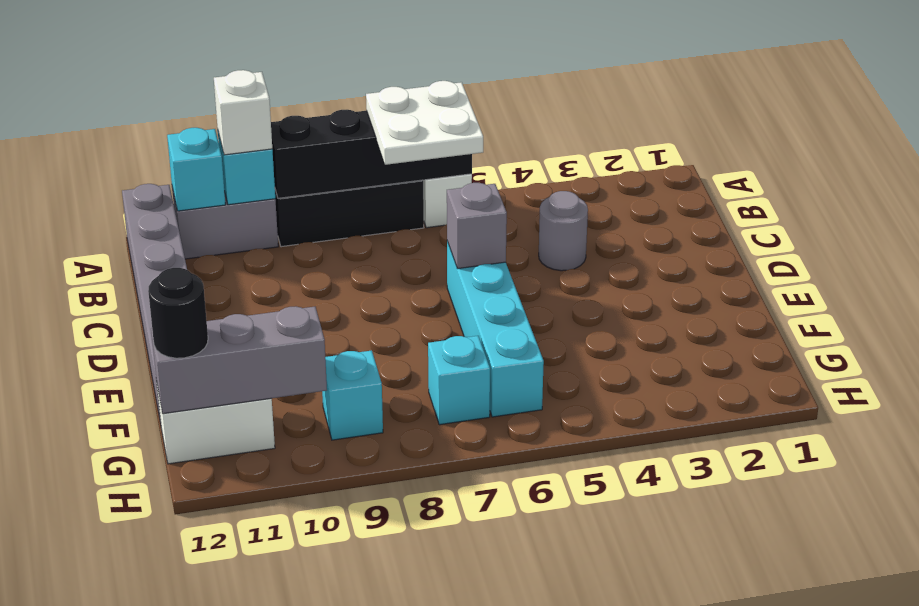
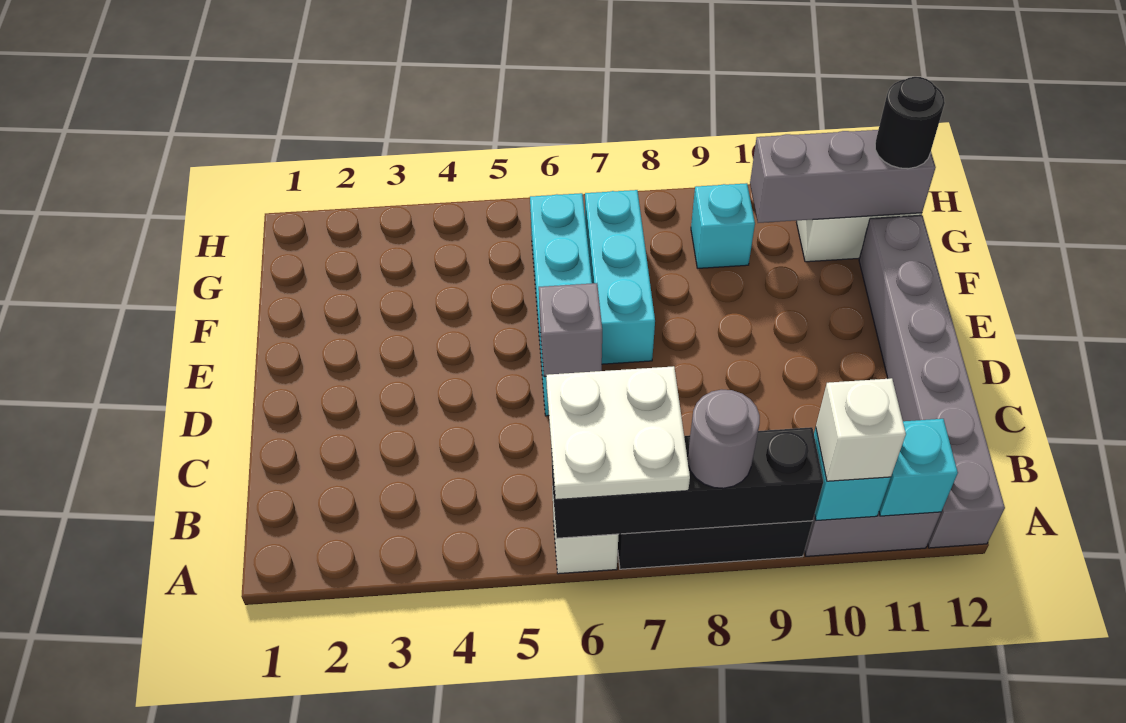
grey 1x1 round brick [539,191,588,271] -> grey 1x1 round brick moved to [688,390,760,488]
cyan 1x1 brick [428,336,490,425] -> cyan 1x3 brick [585,190,655,364]

